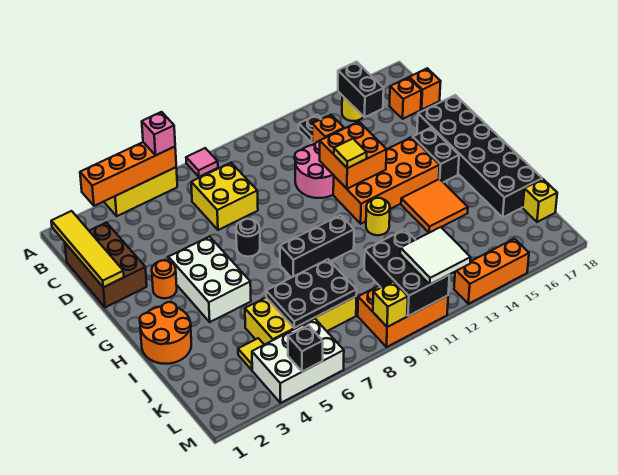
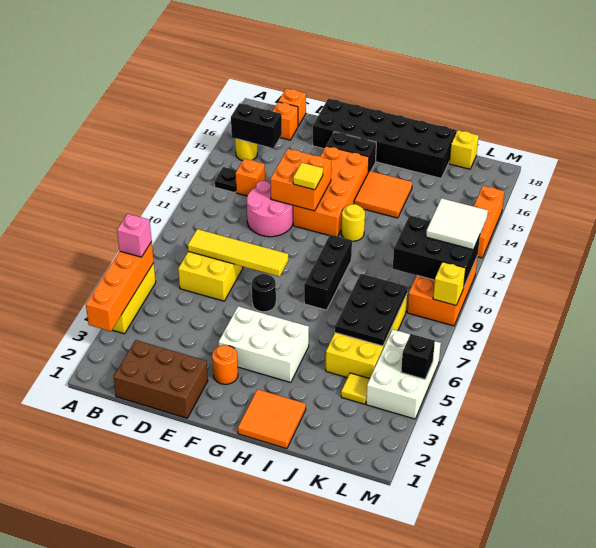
pink 1x1 tile [186,148,218,177] -> none
yellow 1x4 tile [51,211,124,287] -> yellow 1x4 tile moved to [188,229,288,277]
orange 2x2 round brick [140,302,191,364] -> orange 2x2 tile [238,389,306,449]

